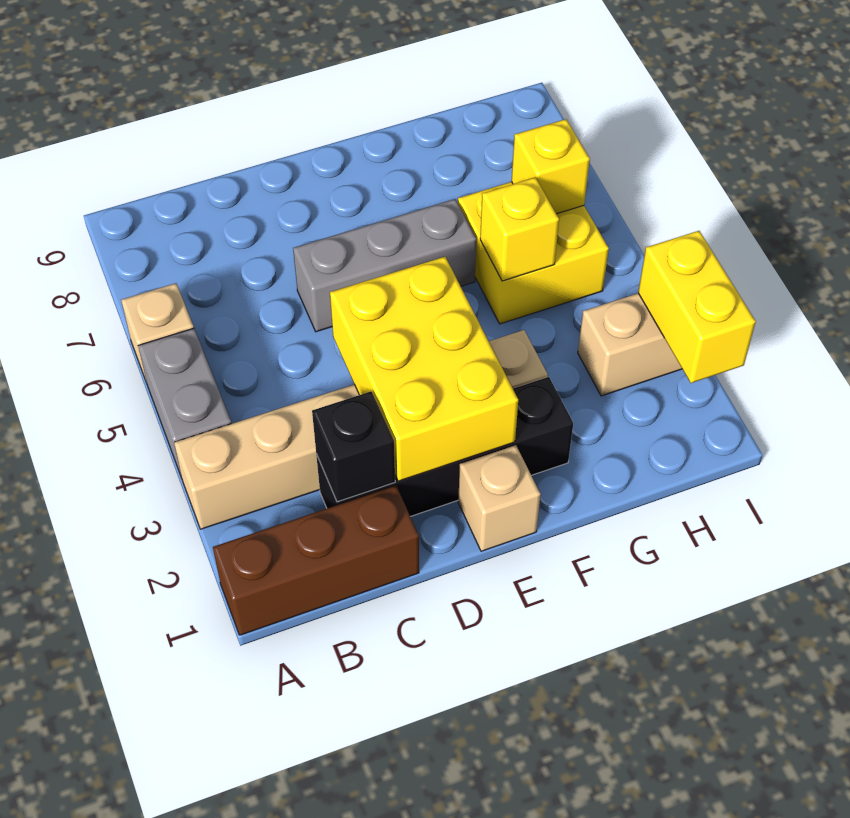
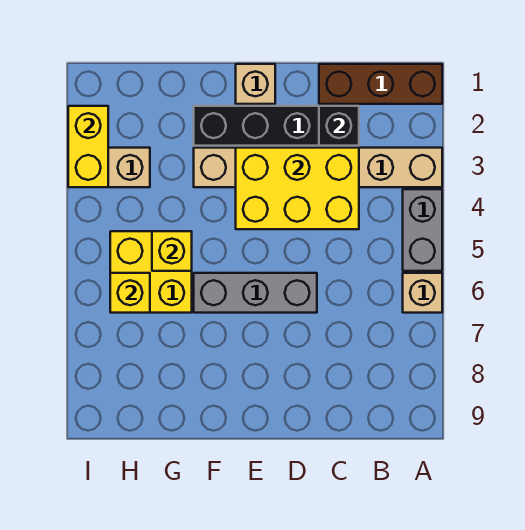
yellow 2x3 brick [330,257,518,481] -> yellow 2x3 brick turned to [236,148,359,229]

